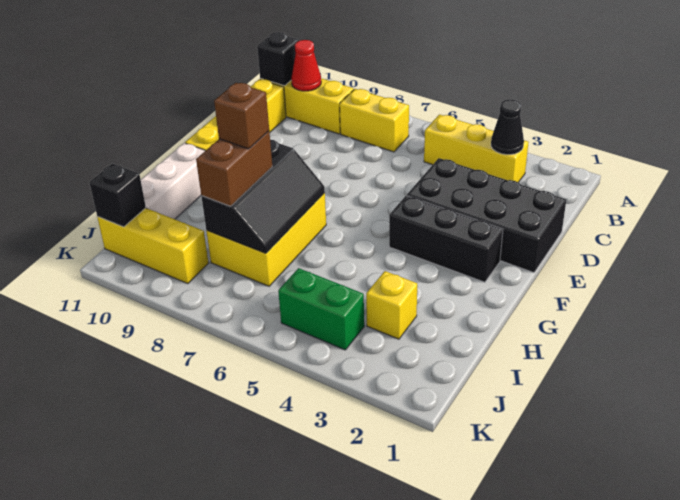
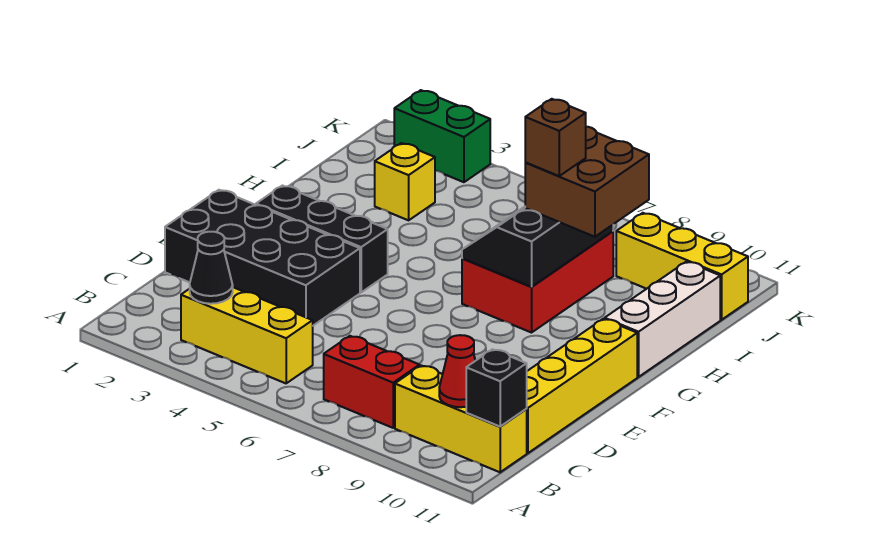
yellow 1x2 brick [340,89,409,152] -> red 1x2 brick [324,336,420,428]
yellow 2x3 brick [206,193,326,286] -> red 2x3 brick [462,231,613,333]
brown 1x2 brick [196,131,272,206] -> brown 2x2 brick [525,127,649,237]
green 1x2 brick [278,268,364,350] -> green 1x2 brick moved to [394,90,490,182]
black 1x1 brick [89,164,146,227] -> none

